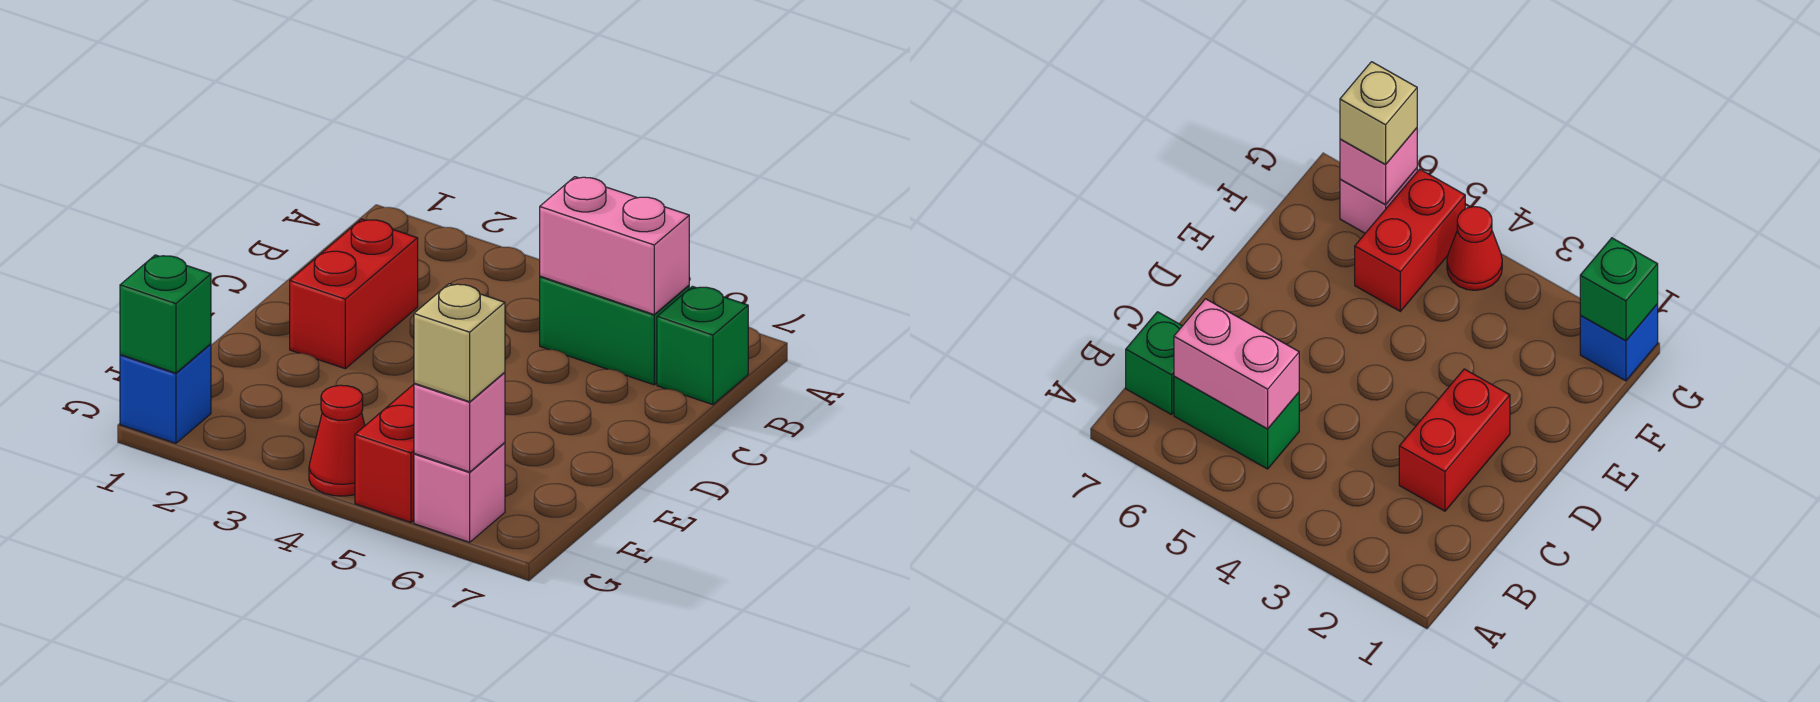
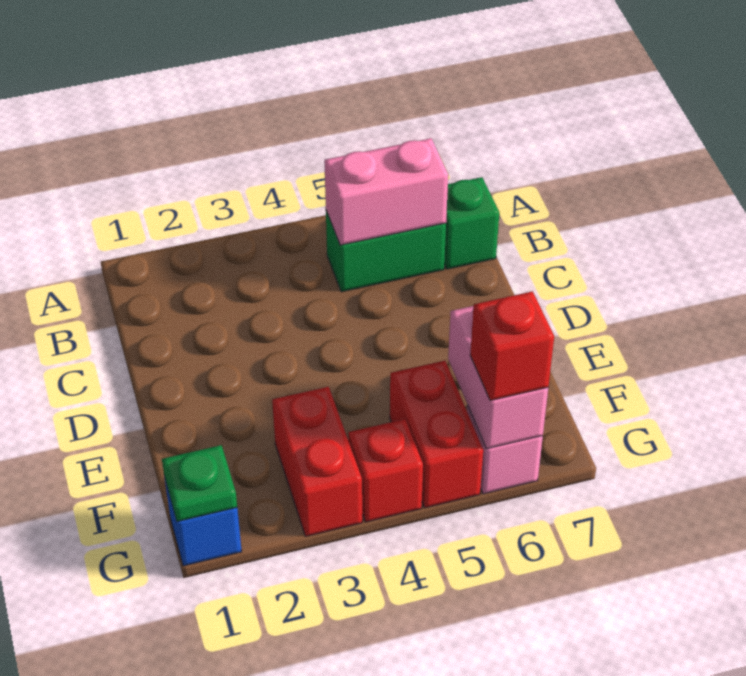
red 1x2 brick [290,219,418,369] -> red 1x2 brick moved to [272,387,362,537]
green 1x1 brick [120,255,211,373] -> green 1x1 plate [162,445,237,521]
red 1x1 cone [309,385,365,496] -> red 1x1 brick [348,419,423,522]
pink 1x1 brick [414,372,505,472] -> pink 1x2 brick [448,306,548,449]
tan 1x1 brick [414,284,505,402] -> red 1x1 brick [470,291,554,401]

